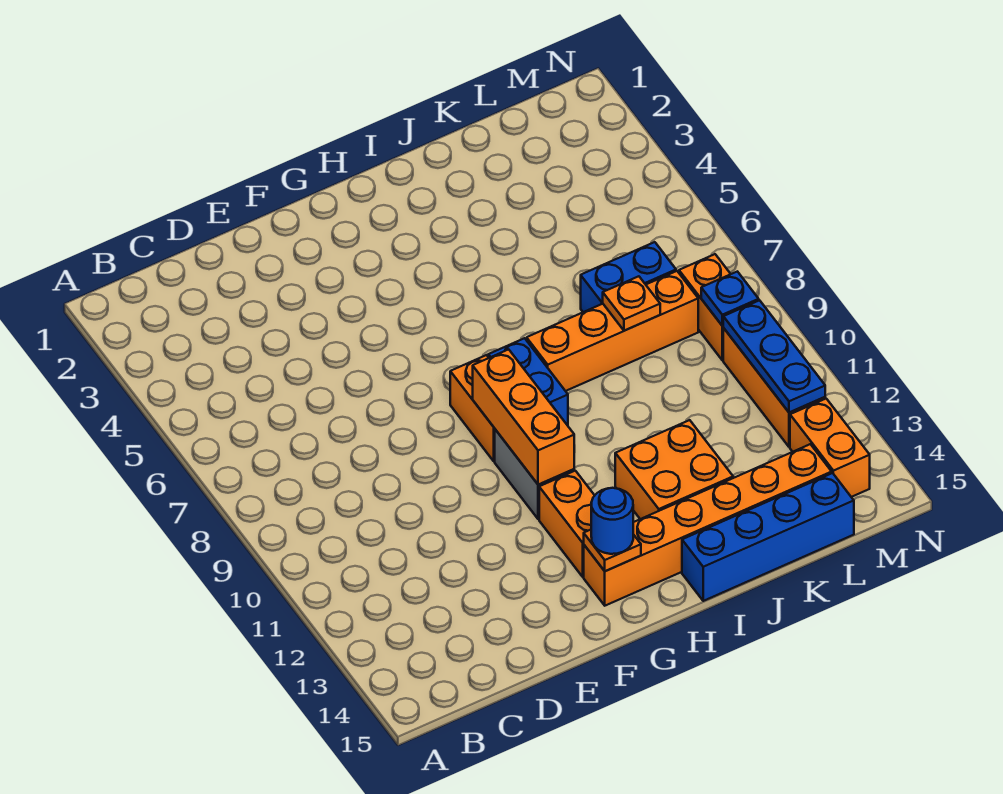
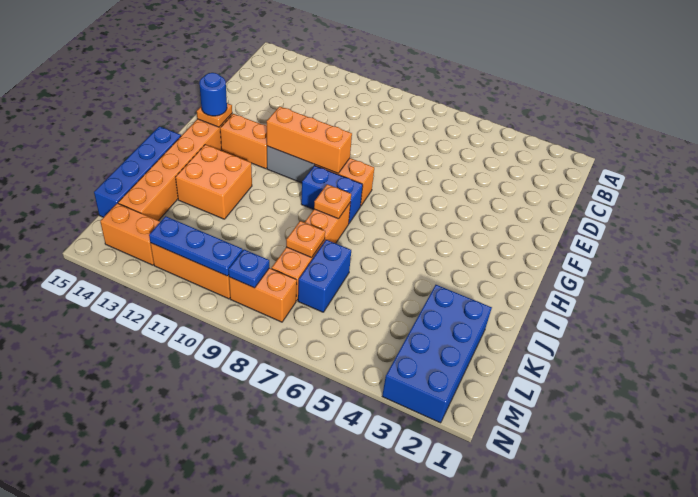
none -> orange 1x1 plate [314,184,351,219]
none -> blue 2x4 brick [382,285,492,423]

